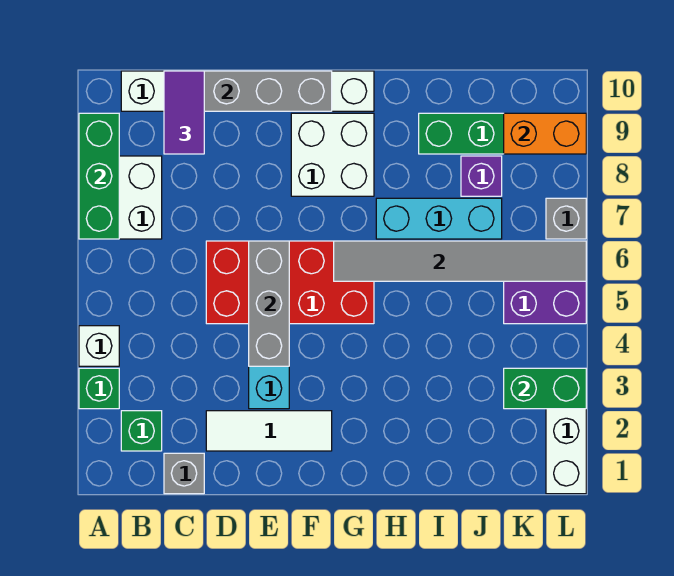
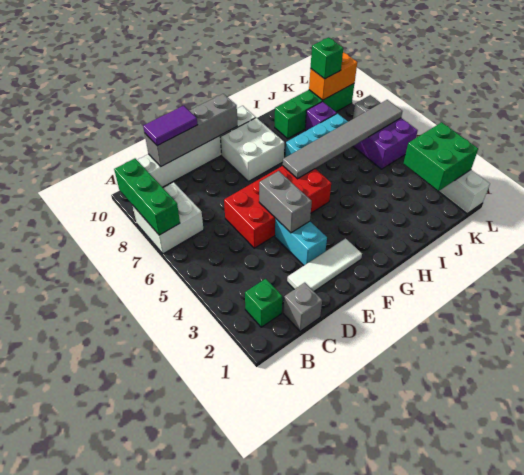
green 1x1 brick [79,368,119,409] -> green 1x1 brick moved to [311,37,343,79]
white 1x1 brick [79,326,119,366] -> none
purple 1x2 tile [164,71,204,154] -> purple 1x2 tile turned to [143,106,197,146]
grey 1x3 brick [249,241,289,366] -> grey 1x2 brick [259,171,312,233]
green 1x2 brick [504,368,586,409] -> green 2x2 brick [403,122,478,191]

